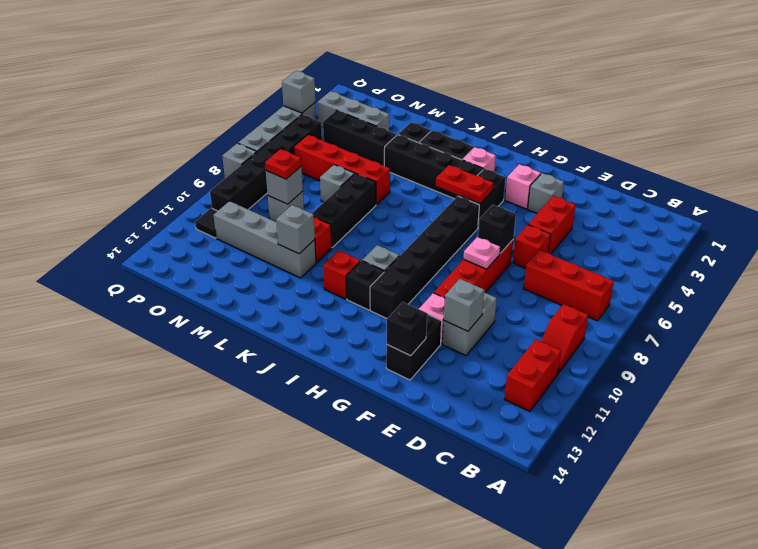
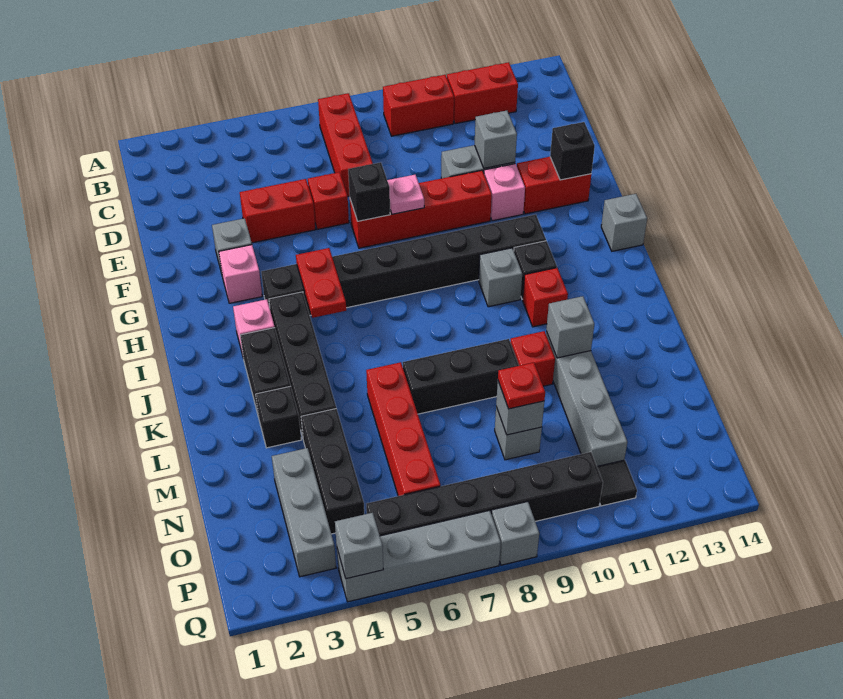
red 1x2 slope [541,304,588,373] -> red 1x2 brick [383,75,454,136]
black 1x2 brick [386,314,442,380] -> red 1x2 brick [517,157,591,214]
grey 1x1 brick [320,165,354,202] -> grey 1x1 brick moved to [601,194,647,251]

